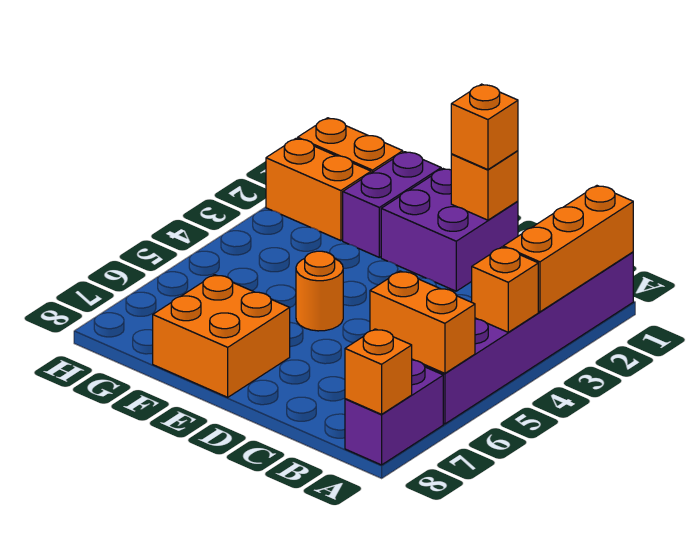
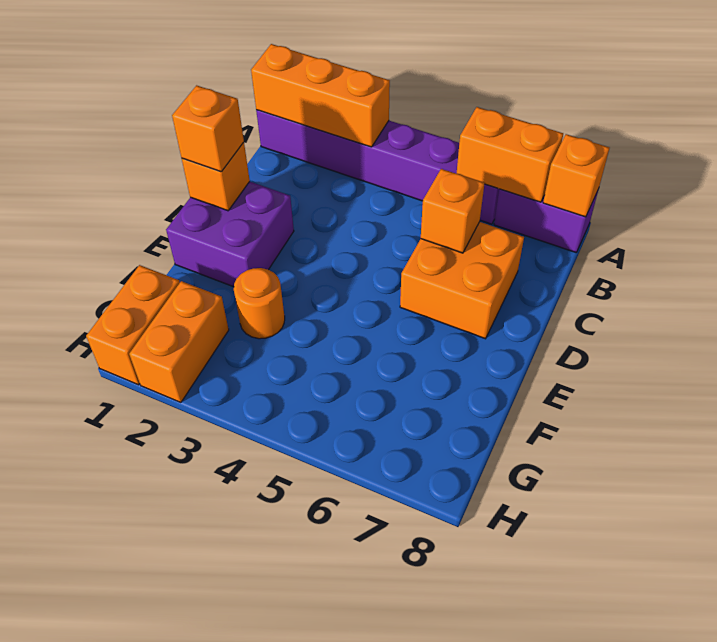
orange 1x1 brick [472,247,538,332] -> orange 1x1 brick moved to [421,169,485,253]
orange 1x2 brick [370,271,475,373] -> orange 1x2 brick turned to [457,107,563,202]
orange 1x1 round brick [296,251,343,331] -> orange 1x1 round brick moved to [234,268,285,339]
orange 2x2 brick [153,275,290,397] -> orange 2x2 brick moved to [400,222,524,339]
purple 1x2 brick [343,152,441,257] -> none

